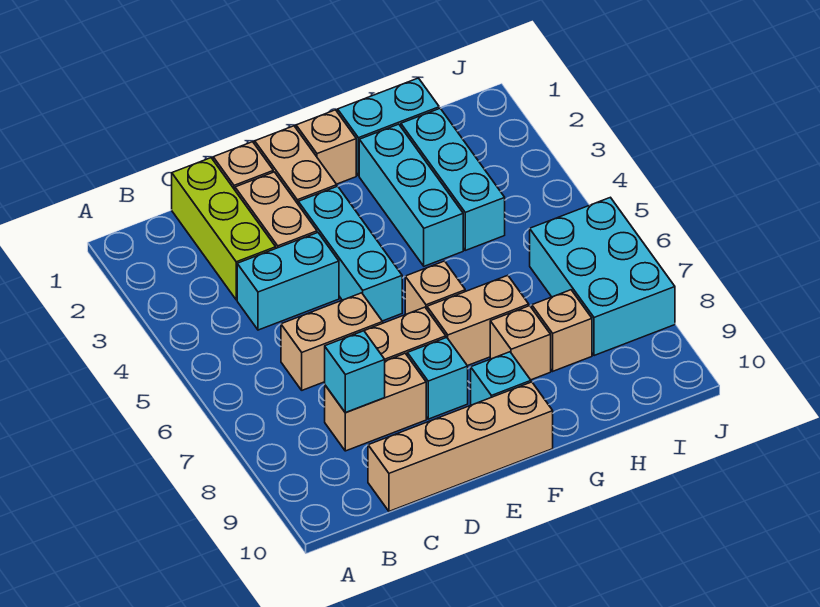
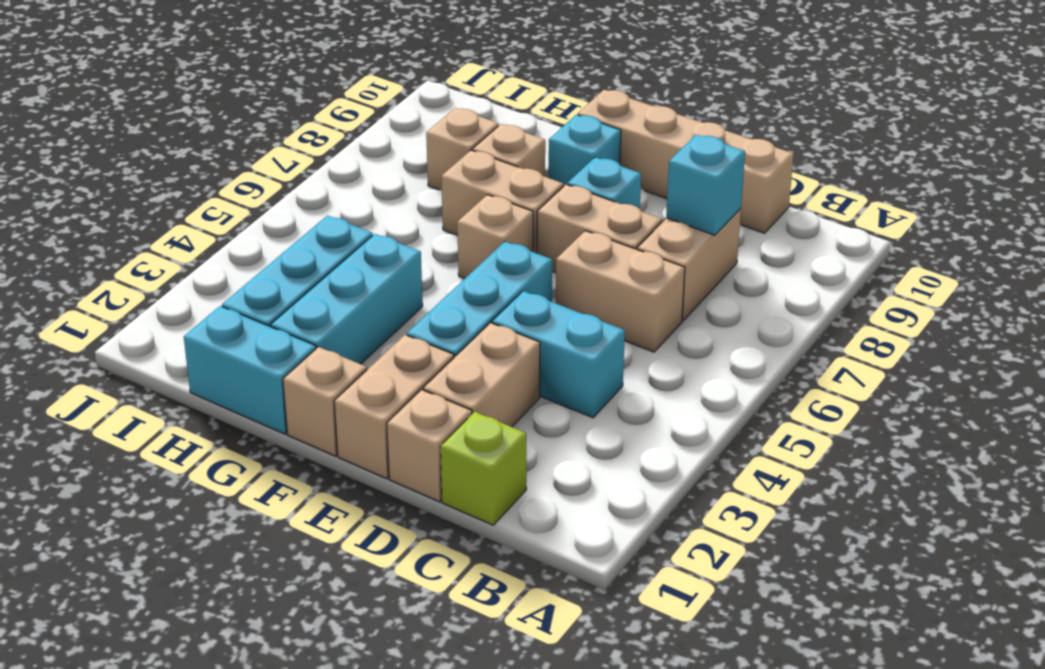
lime 1x3 brick [172,158,276,300] -> lime 1x1 brick [440,412,526,525]
tan 1x2 brick [325,353,426,451] -> tan 1x2 brick turned to [637,208,741,321]
cyan 2x3 brick [530,197,675,356] -> none

